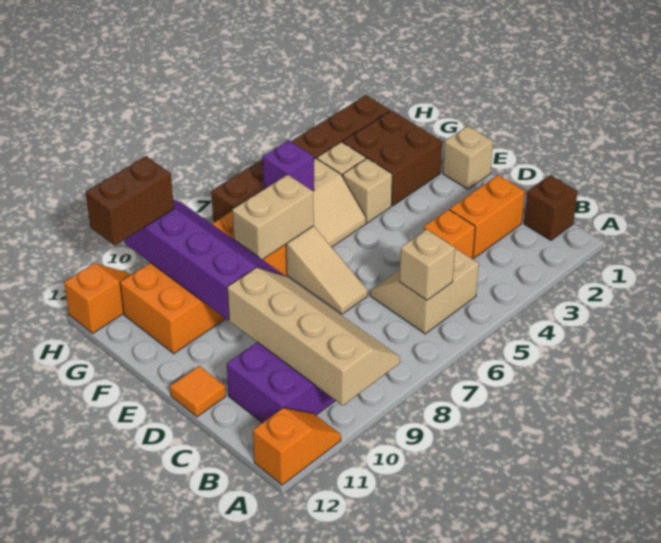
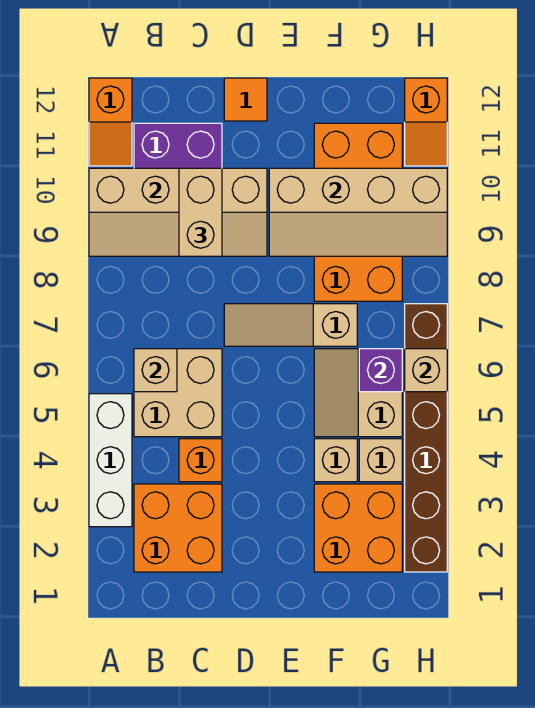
none -> white 1x3 brick [89,394,132,527]
brown 1x1 brick [524,175,578,240] -> none
tan 2x2 slope [370,248,479,334] -> tan 2x2 brick [134,349,222,437]
orange 1x2 brick [450,175,525,258] -> orange 2x2 brick [134,484,222,572]
tan 1x1 brick [443,126,493,189] -> tan 1x1 brick moved to [405,349,447,392]
purple 2x4 slope [125,200,284,320] -> tan 2x4 slope [269,168,447,256]
brown 2x2 brick [343,110,442,206] -> orange 2x2 brick [314,484,402,572]
tan 1x2 brick [232,175,314,260] -> tan 1x2 brick moved to [179,168,222,256]
brown 1x2 brick [86,156,174,245] -> none

